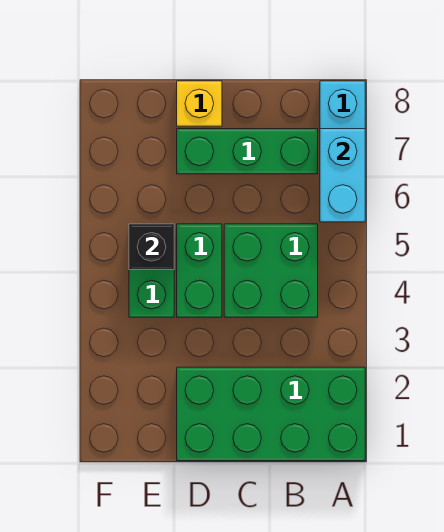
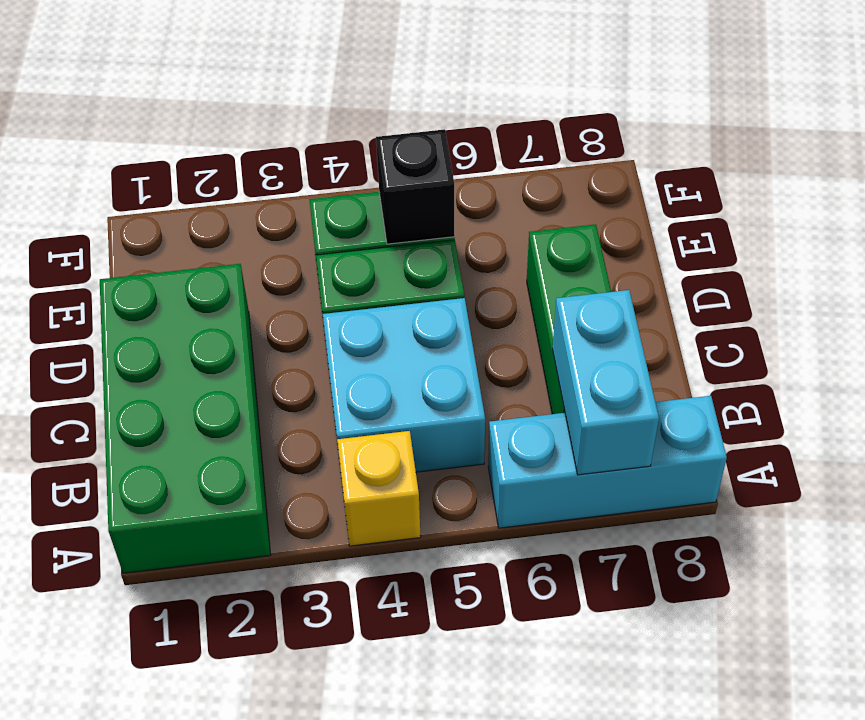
cyan 1x2 brick [320,129,365,222] -> cyan 1x2 brick turned to [553,290,659,475]
green 2x2 brick [224,224,318,317] -> cyan 2x2 brick [323,298,485,472]
yellow 1x1 brick [177,81,222,126] -> yellow 1x1 brick moved to [337,431,421,546]

